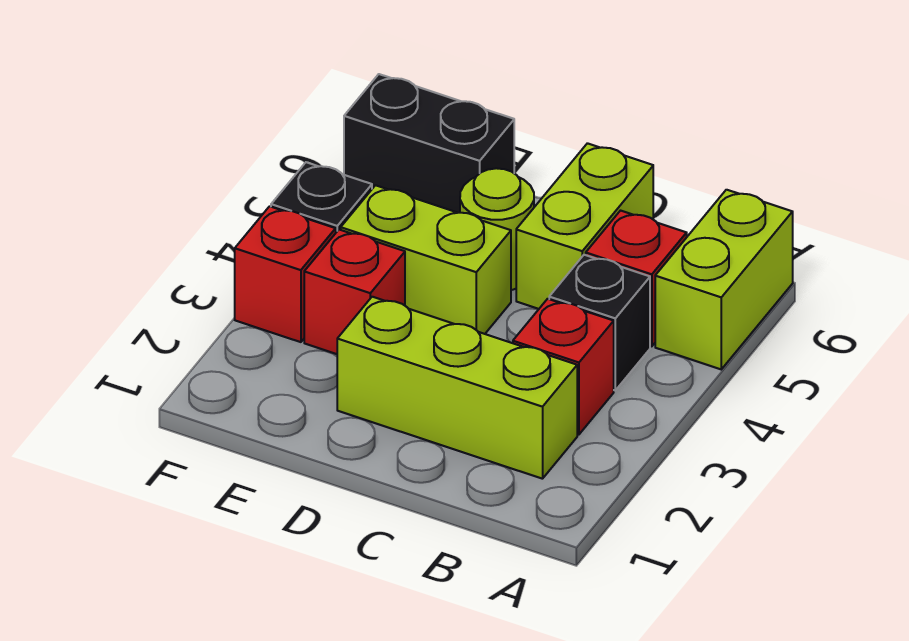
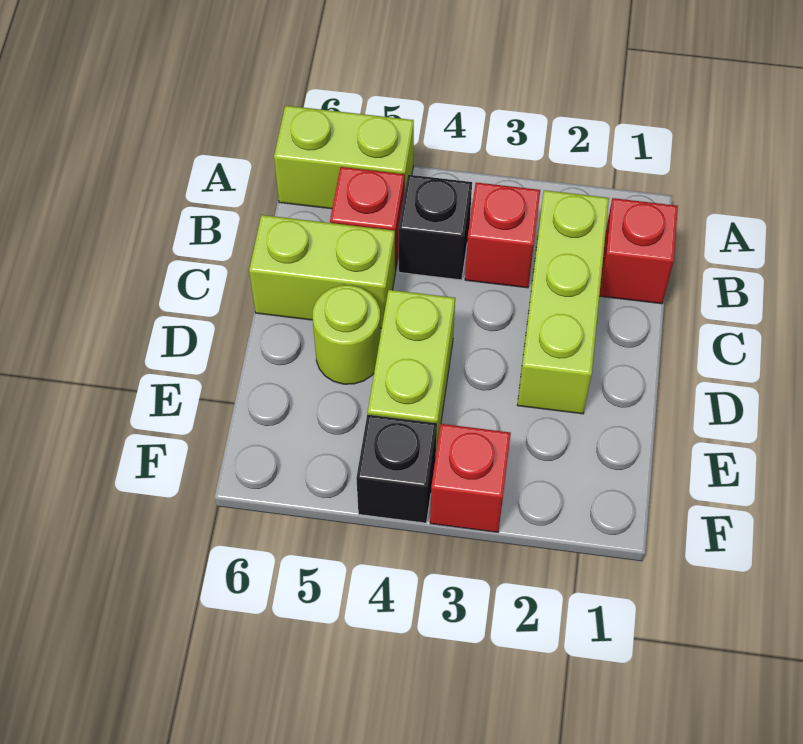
red 1x1 brick [304,230,405,354] -> red 1x1 brick moved to [599,198,678,304]
black 1x2 brick [344,74,514,213] -> none

